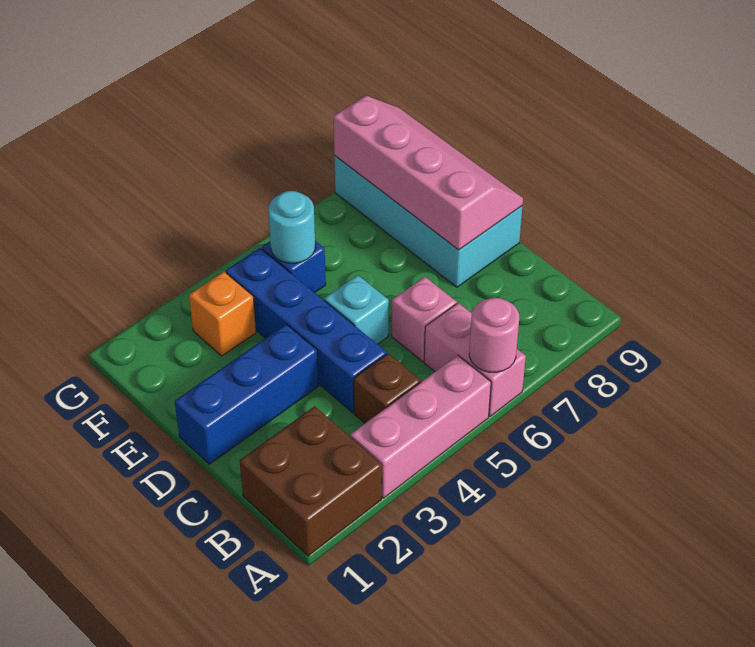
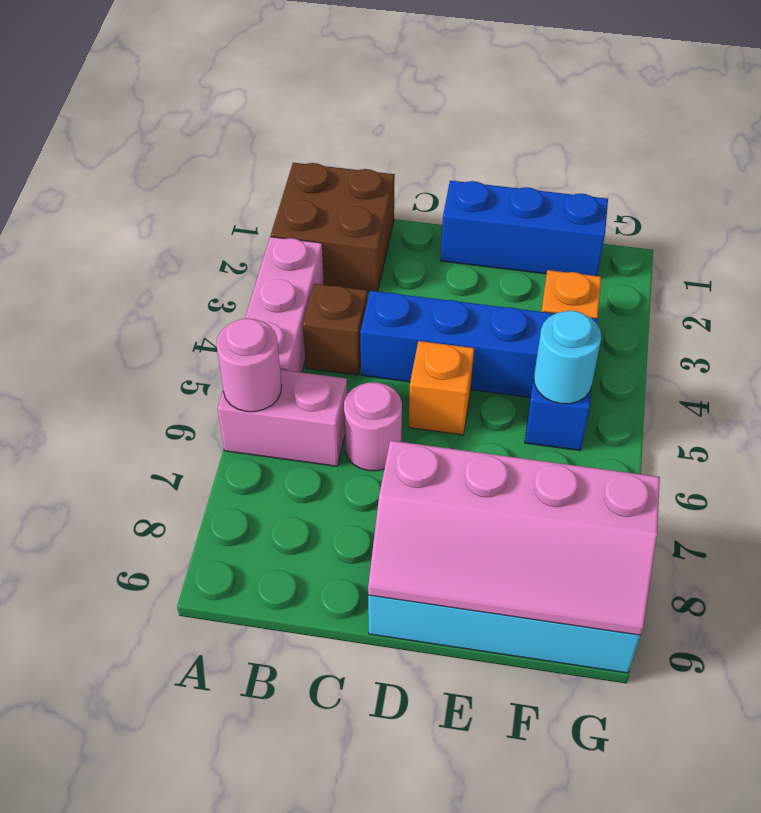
pink 1x1 brick [392,277,457,361] -> pink 1x1 round brick [344,382,402,471]
blue 1x3 brick [175,324,318,464] -> blue 1x3 brick turned to [441,181,608,276]
cyan 1x1 brick [324,275,389,344] -> orange 1x1 brick [409,341,474,435]

